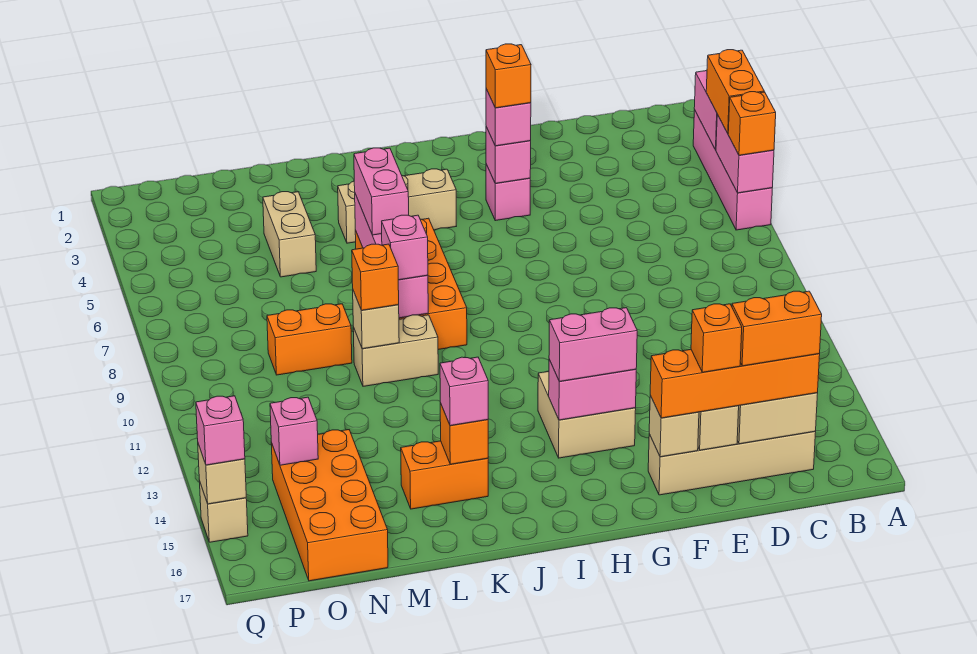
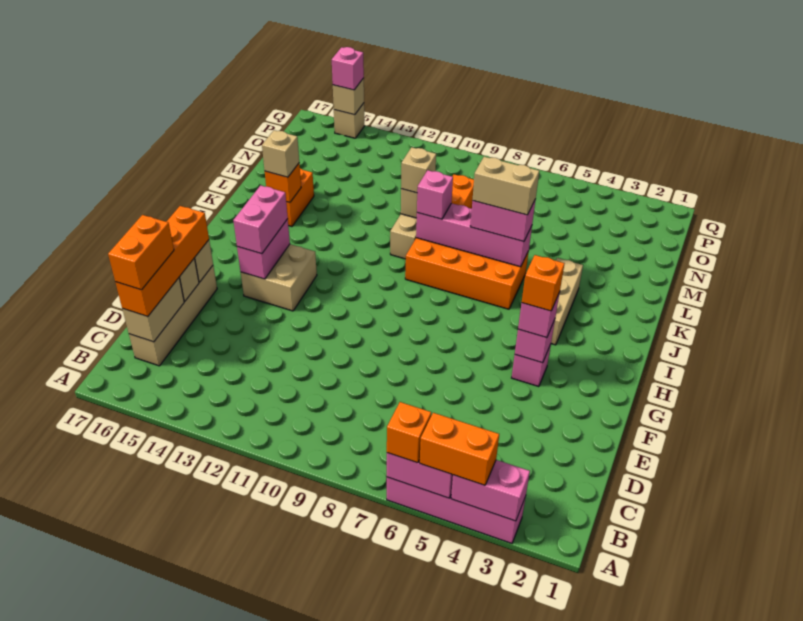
orange 1x1 brick [691,304,742,372] -> none
pink 1x1 brick [440,357,488,426] -> tan 1x1 brick [262,130,299,177]
orange 1x1 brick [352,244,399,310] -> tan 1x1 brick [401,147,436,193]
tan 1x2 brick [263,192,316,277] -> tan 1x2 brick moved to [473,157,539,215]
orange 2x4 brick [271,430,388,581] -> none
pink 1x1 brick [270,397,318,465] -> none

